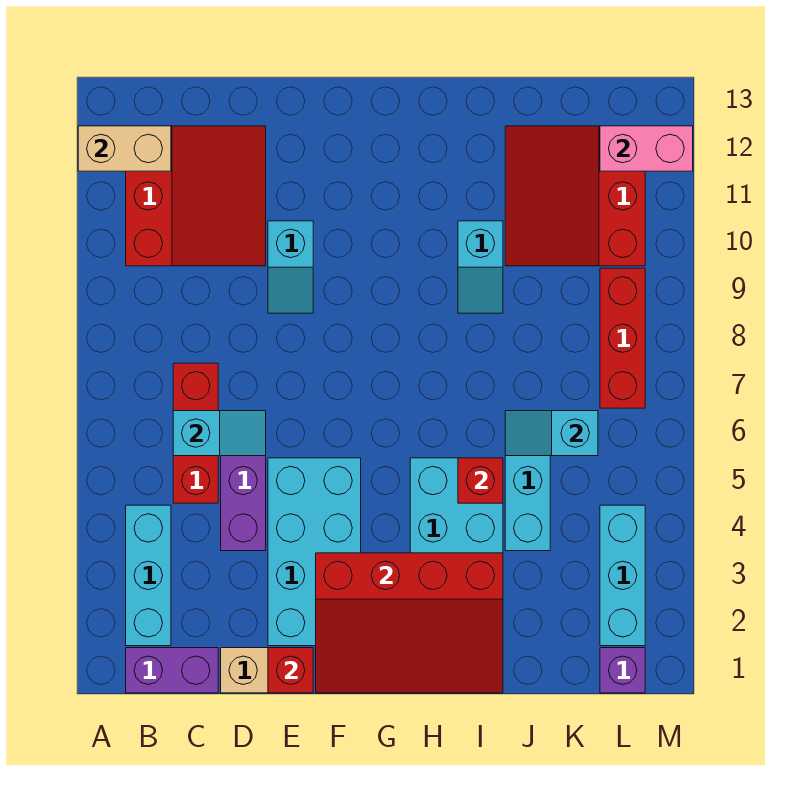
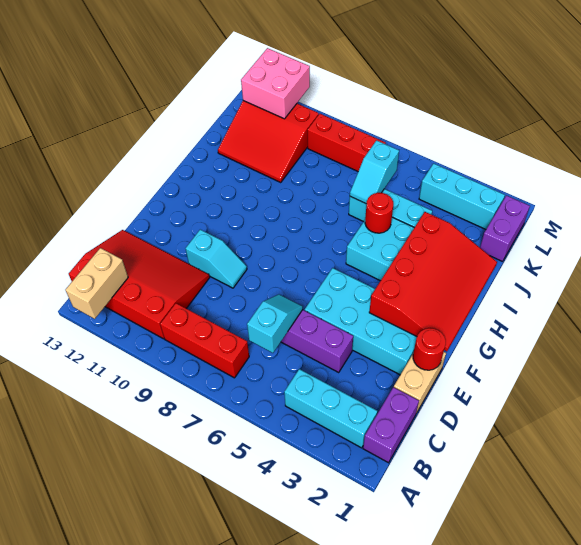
red 3x3 slope [126,126,266,266] -> red 3x4 slope [69,230,210,339]
red 1x3 brick [173,363,218,503] -> red 1x3 brick moved to [160,303,249,378]
red 1x1 brick [268,648,313,693] -> red 1x1 round brick [413,328,446,370]
red 1x1 brick [458,458,503,503] -> red 1x1 round brick [365,193,393,233]
cyan 1x2 slope [458,221,503,313] -> none
purple 1x1 brick [600,648,645,693] -> purple 1x2 brick [480,196,530,262]
pink 1x2 brick [600,126,693,171] -> pink 2x2 brick [241,48,310,119]

